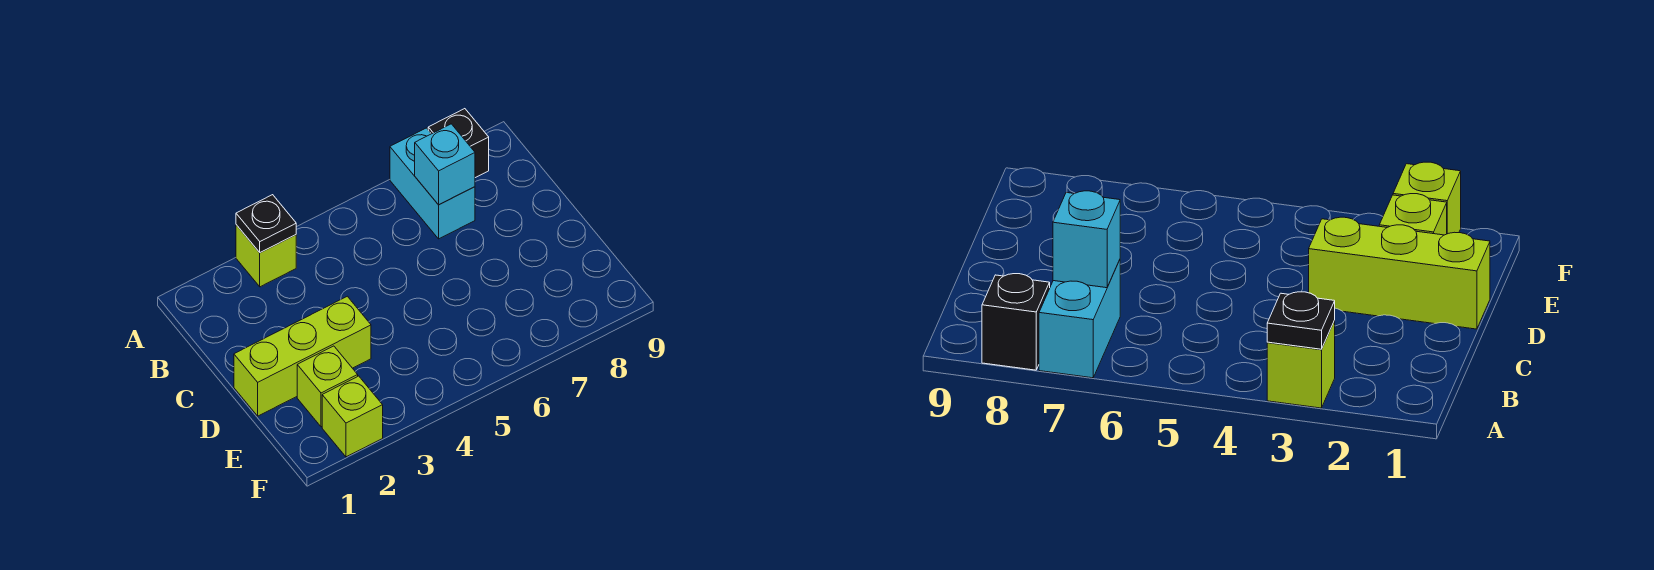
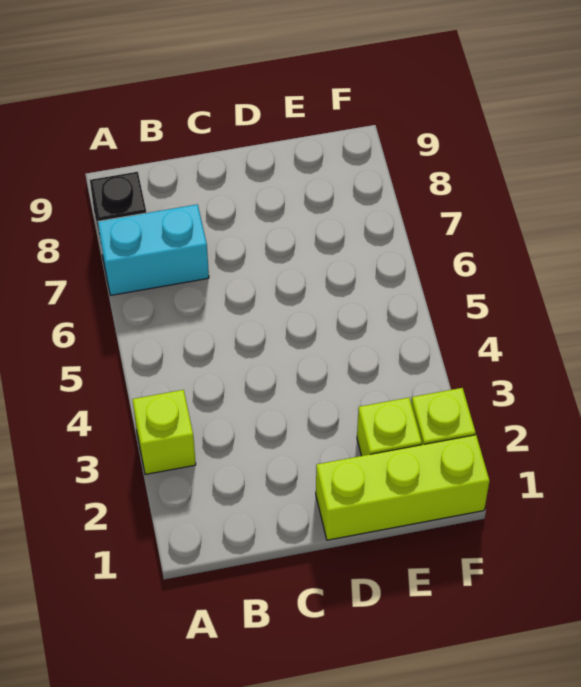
black 1x1 plate [236,195,296,253] -> none
cyan 1x1 brick [415,124,475,205] -> none
lime 1x3 brick [234,296,371,416] -> lime 1x3 brick turned to [316,435,489,540]

